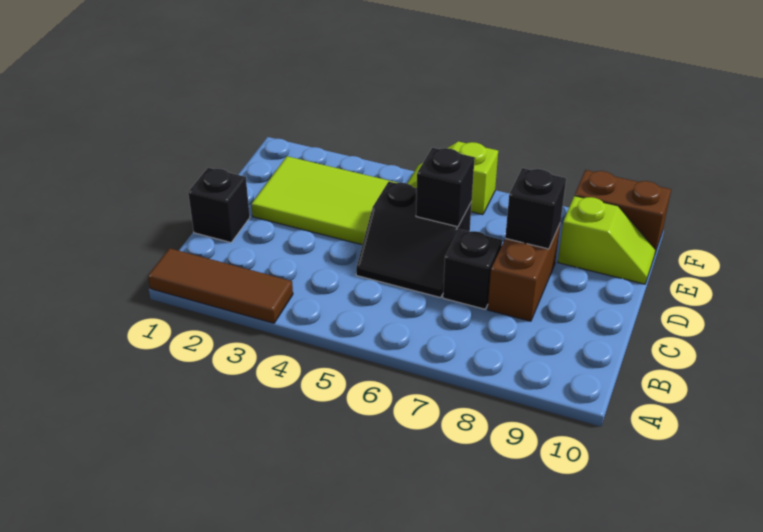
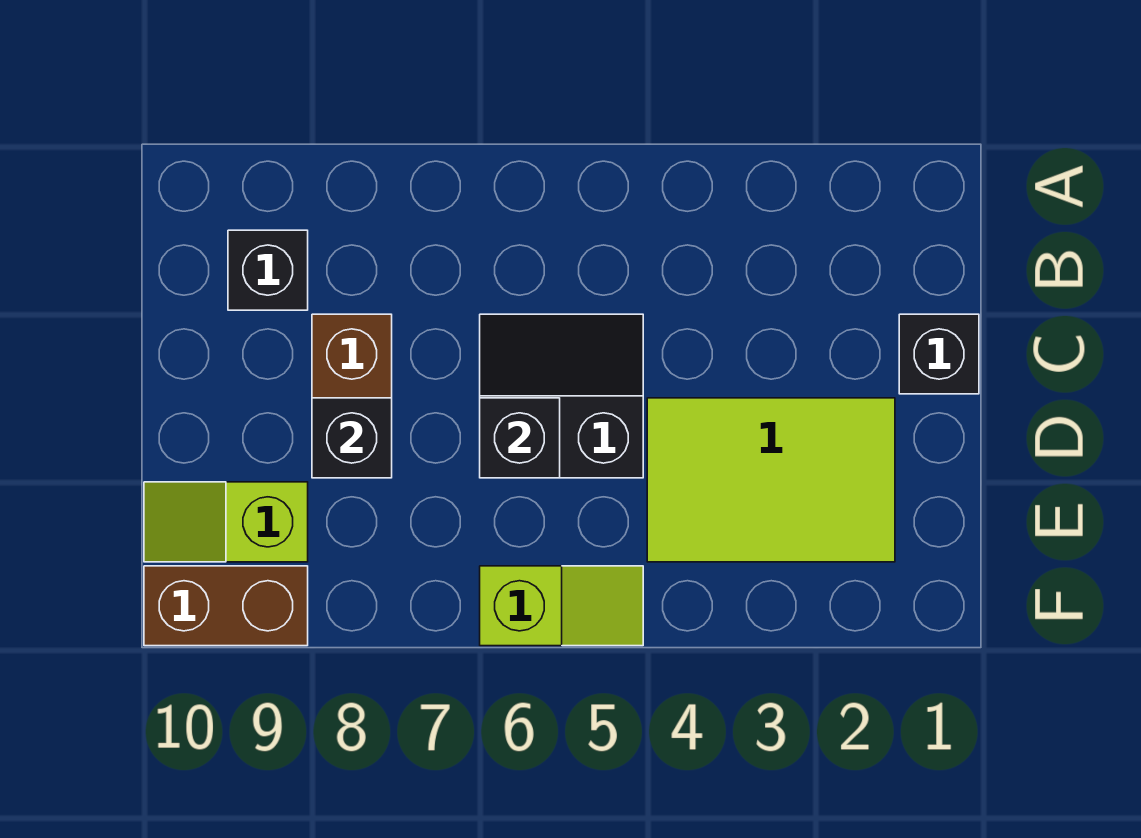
brown 1x3 tile [148,248,293,323] -> none
black 1x1 brick [443,229,502,309] -> black 1x1 brick moved to [228,230,308,310]

